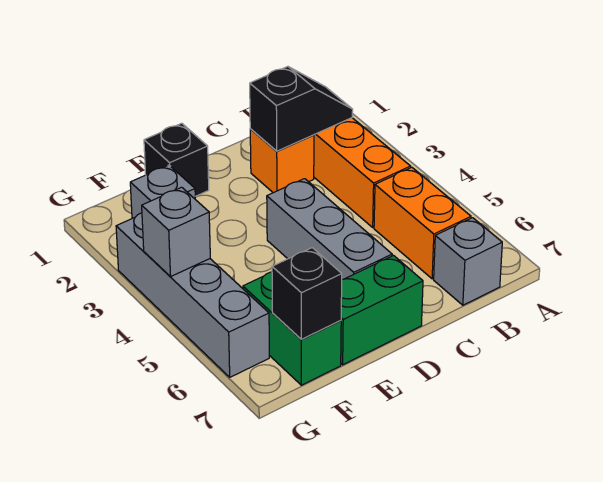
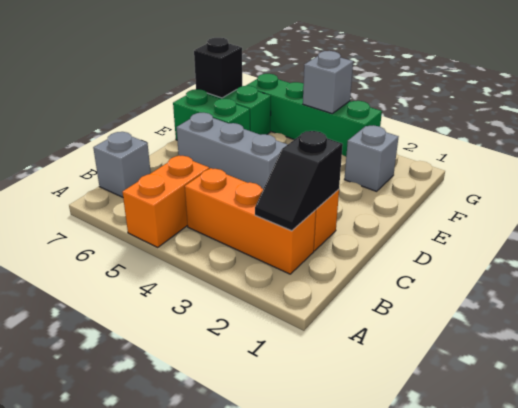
orange 1x2 brick [374,167,471,279] -> orange 1x2 brick turned to [123,156,209,247]
green 1x2 brick [341,256,423,365] -> green 1x2 brick turned to [173,89,250,140]
black 1x1 brick [144,123,209,196] -> none
grey 1x4 brick [116,213,269,377] -> green 1x4 brick [246,74,382,157]

